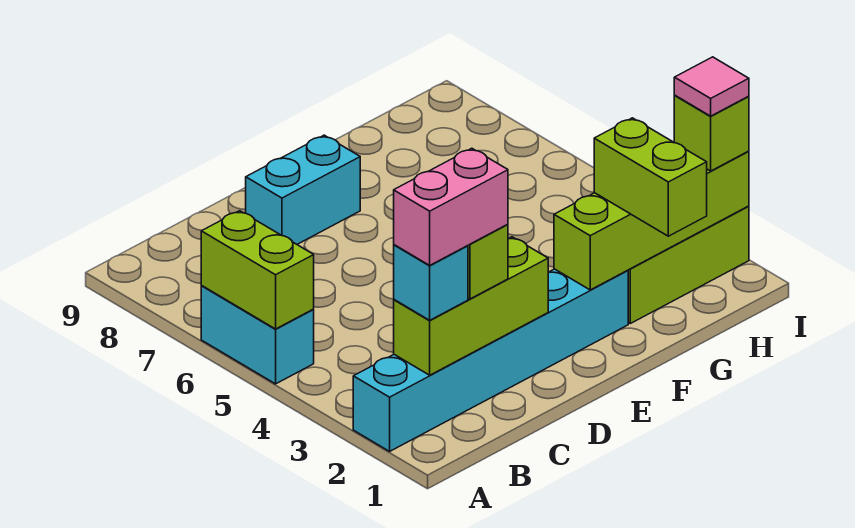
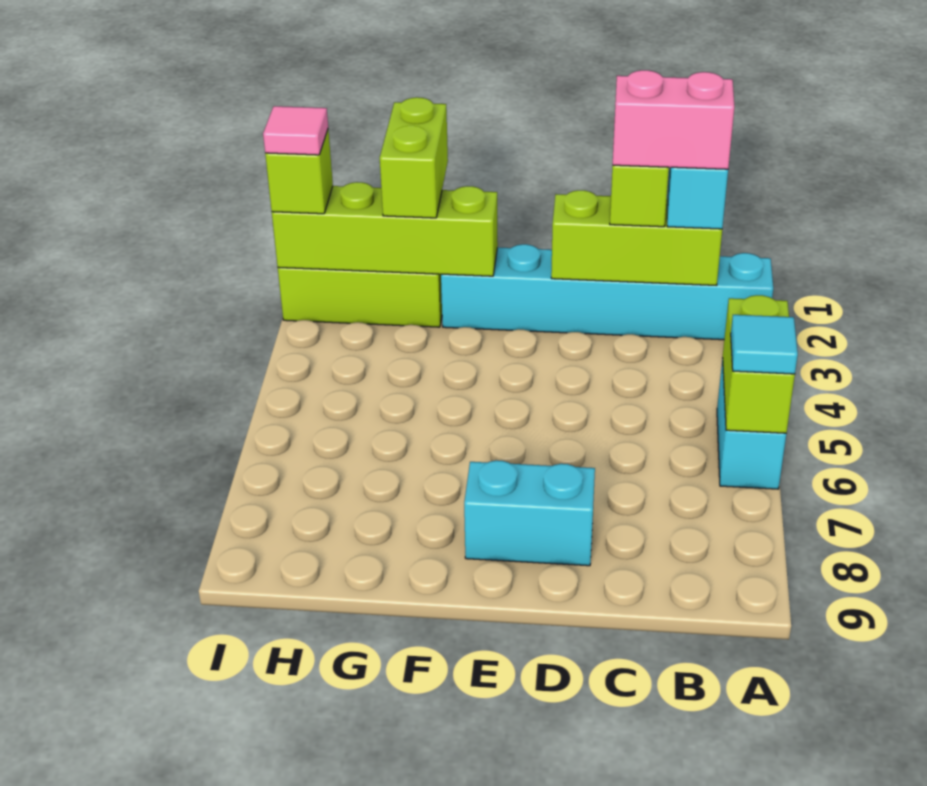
none -> cyan 1x1 tile [731,315,798,374]

